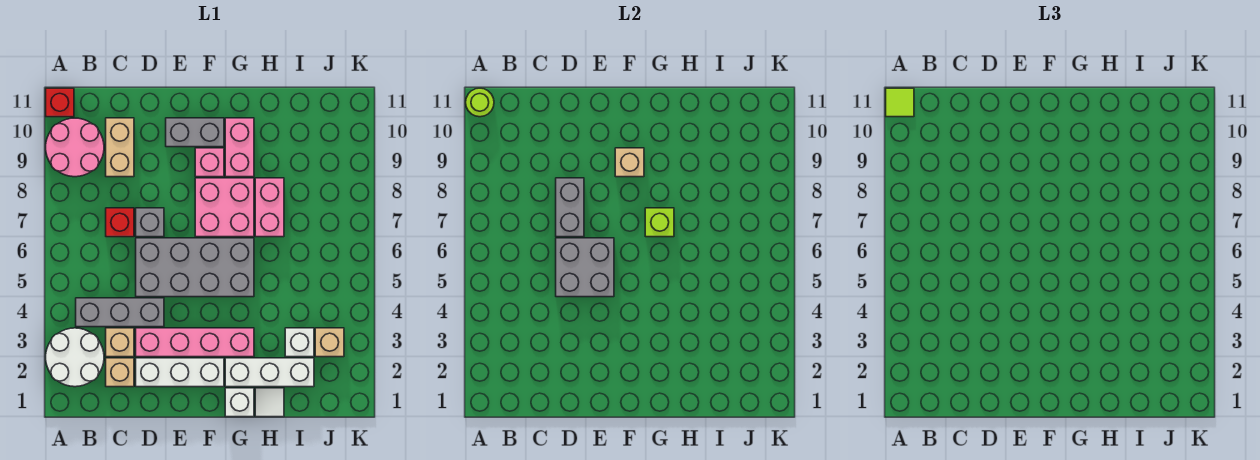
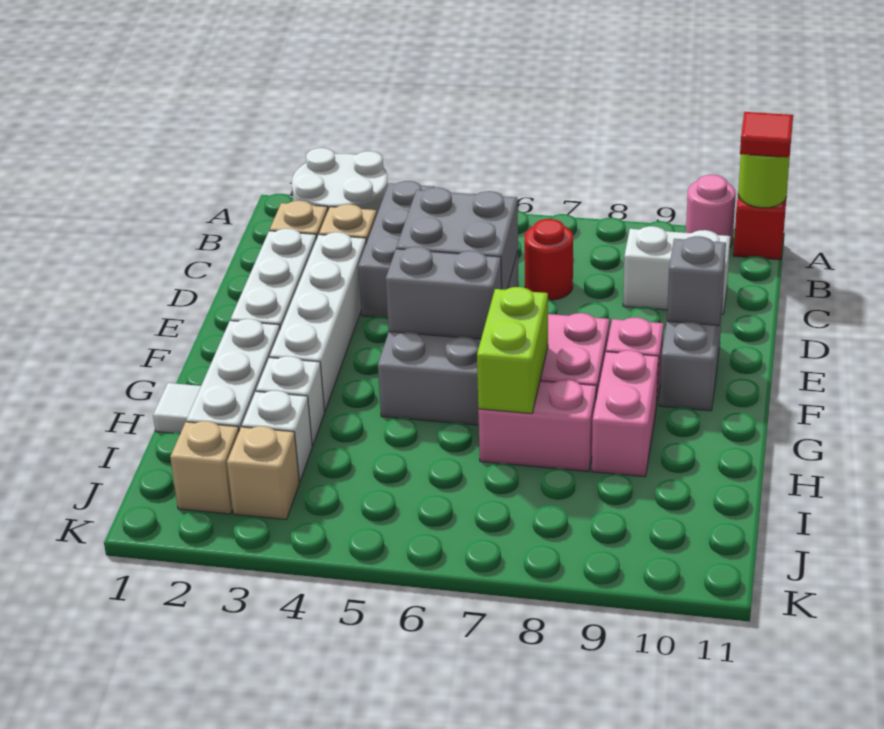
pink 2x2 round brick [46,118,104,177] -> pink 1x1 round brick [686,175,736,247]
lime 1x1 tile [886,88,914,117] -> red 1x1 tile [740,112,793,158]
red 1x1 brick [106,208,134,237] -> red 1x1 round brick [525,219,573,300]
tan 1x2 brick [106,118,134,177] -> white 1x2 brick [623,226,730,314]
pink 1x4 brick [136,328,254,357] -> white 1x4 brick [270,232,366,411]
grey 1x1 brick [136,208,164,237] -> grey 1x1 brick moved to [667,236,726,326]
grey 1x2 brick [556,178,584,237] -> grey 1x2 brick moved to [386,247,502,339]
tan 1x1 brick [615,148,644,177] -> tan 1x1 brick moved to [170,421,239,514]
white 1x1 brick [225,388,254,417] -> white 1x1 brick moved to [256,356,325,446]
lime 1x1 brick [645,208,674,237] -> lime 1x2 brick [477,287,548,414]
pink 1x2 brick [225,118,254,177] -> pink 1x2 brick turned to [592,350,659,477]

